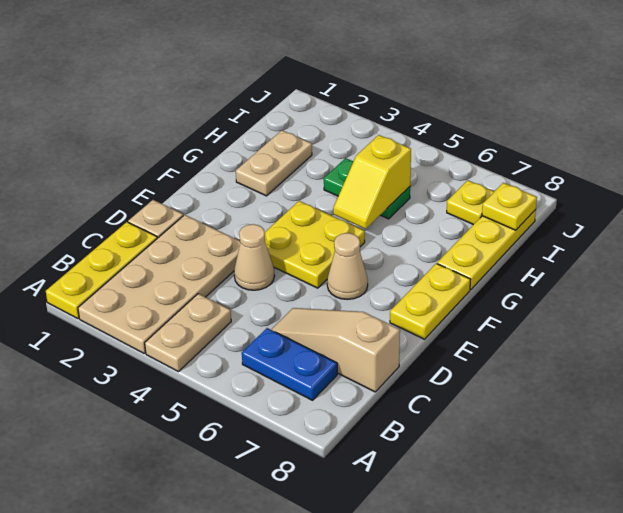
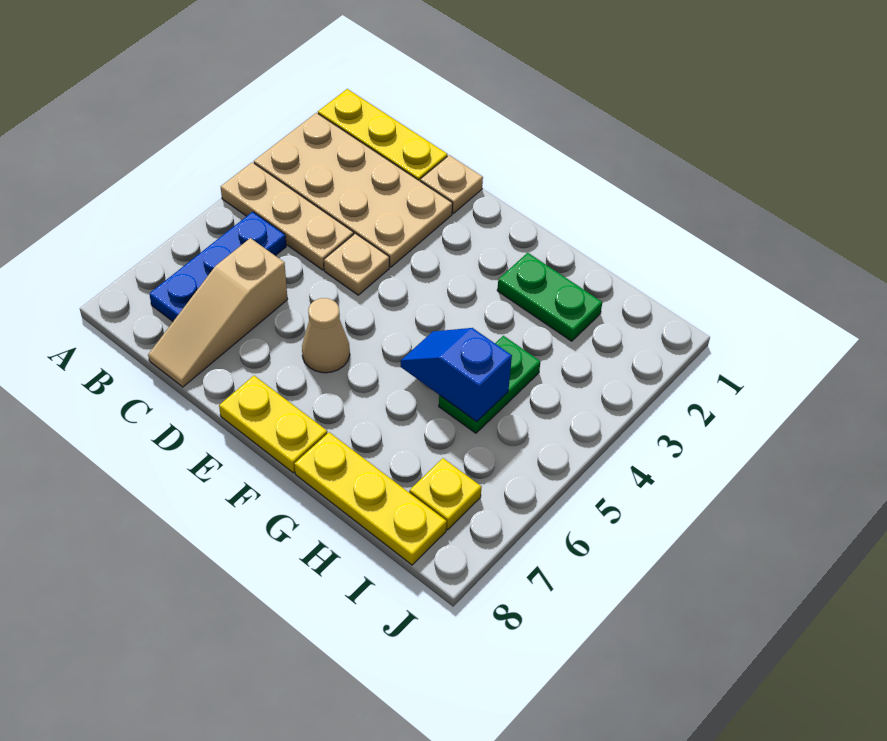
tan 1x2 plate [145,294,231,372] -> tan 1x3 plate [221,162,354,270]
blue 1x2 plate [242,328,337,400] -> blue 1x3 plate [149,212,286,321]
tan 1x3 slope [271,308,400,392] -> tan 1x3 slope turned to [148,238,288,387]
tan 1x1 cone [234,224,274,290] -> tan 1x1 plate [324,233,389,295]
yellow 2x2 plate [265,201,365,288] -> none
tan 1x2 plate [236,130,312,196] -> green 1x2 plate [497,253,602,341]
yellow 1x2 slope [333,135,411,229] -> blue 1x2 slope [401,328,512,422]
yellow 1x1 plate [482,183,537,230] -> none

